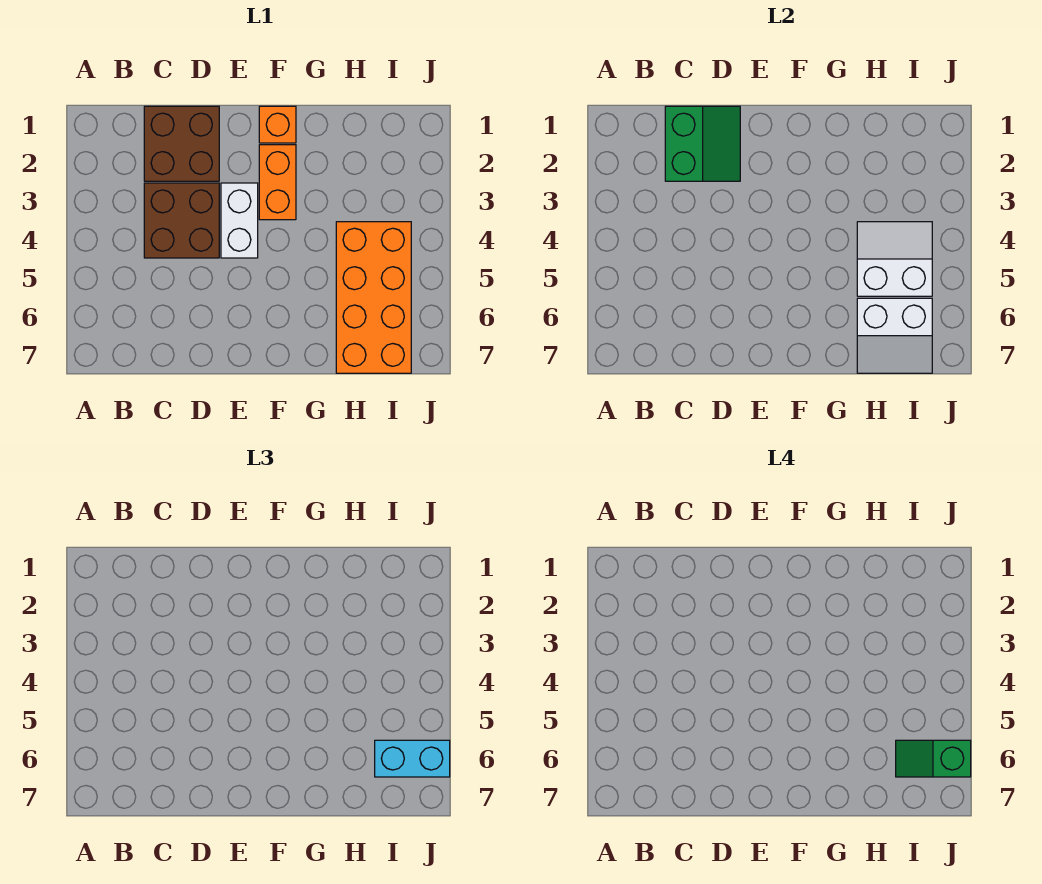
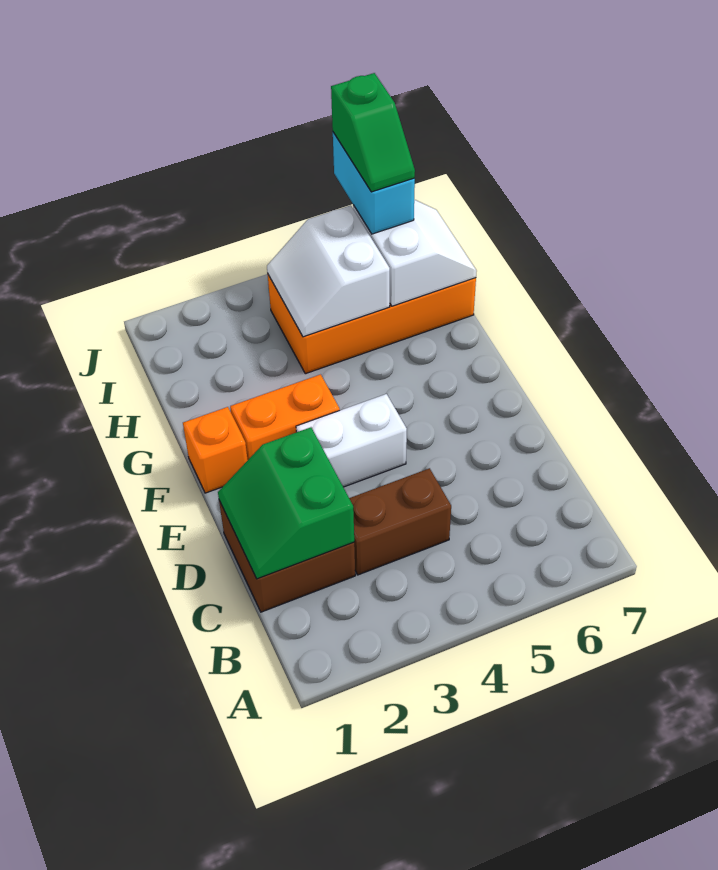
green 2x2 slope [665,106,740,181] -> green 2x2 slope turned to [218,427,354,579]
brown 2x2 brick [144,183,219,258] -> brown 1x2 brick [349,468,451,575]

